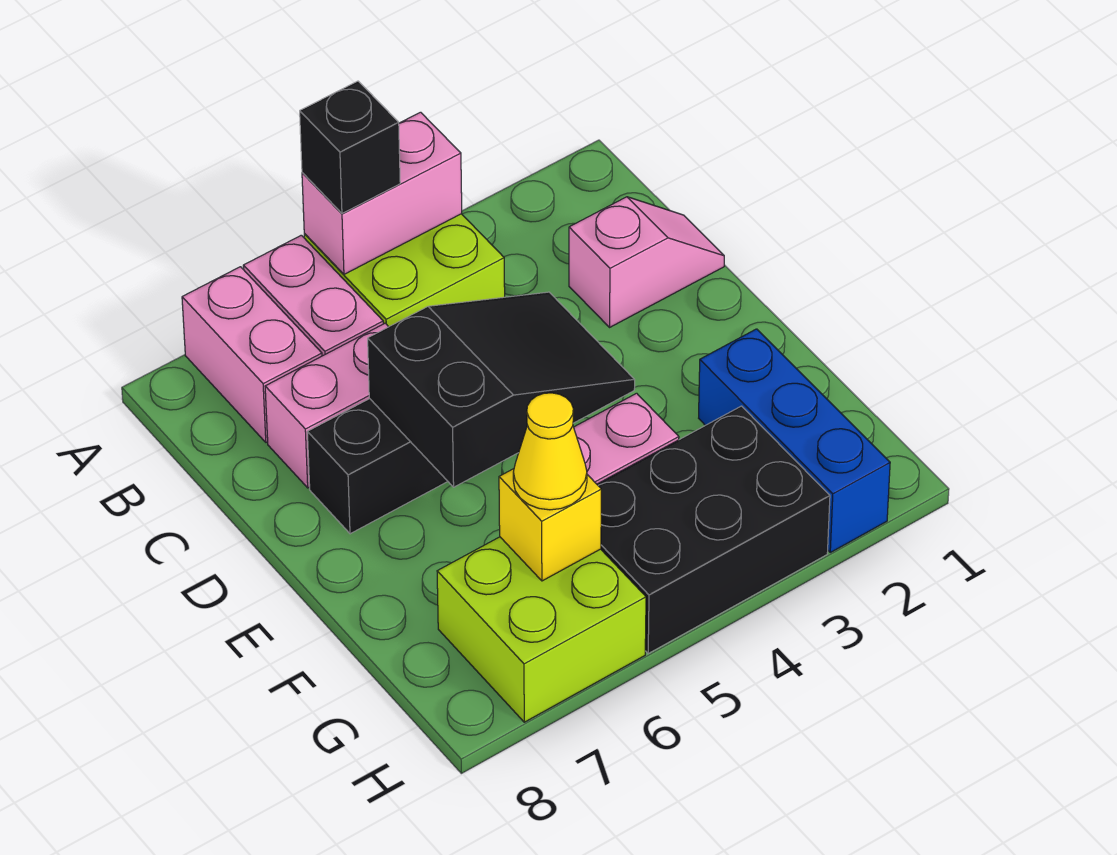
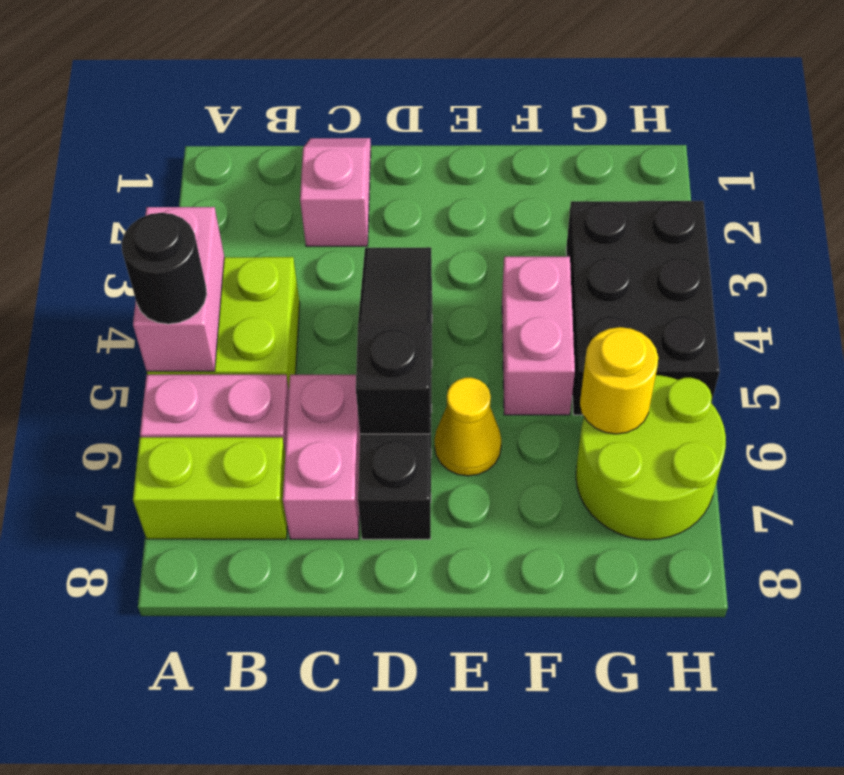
black 1x1 brick [300,81,400,213] -> black 1x1 round brick [122,213,207,324]
pink 1x2 brick [182,267,322,442] -> lime 1x2 brick [133,437,287,539]
black 2x3 slope [368,292,635,487] -> black 1x3 slope [356,247,431,434]
blue 1x3 brick [699,329,890,552] -> none
lime 2x2 brick [437,537,646,722] -> lime 2x2 round brick [576,375,726,540]
yellow 1x1 brick [499,469,601,581] -> yellow 1x1 round brick [580,327,658,434]
yellow 1x1 cone [513,393,587,510] -> yellow 1x1 cone moved to [434,378,501,476]

